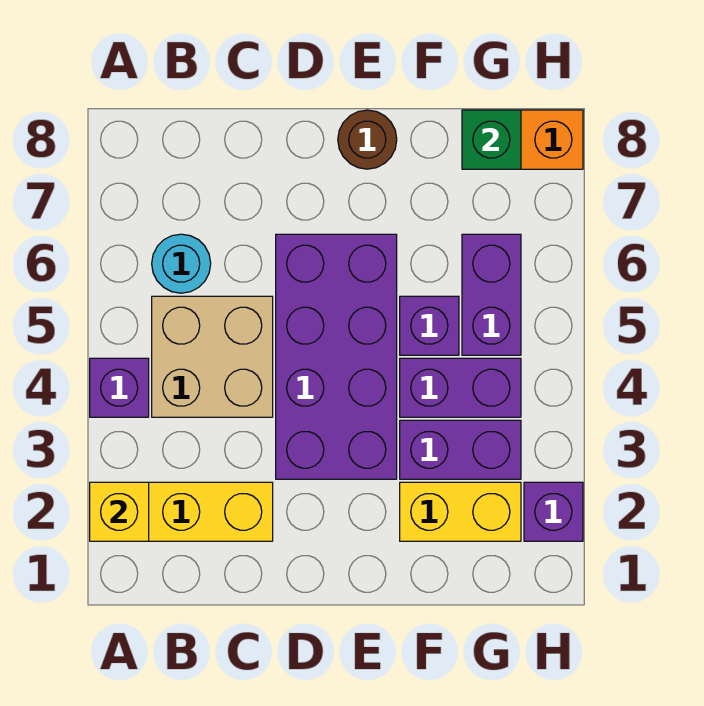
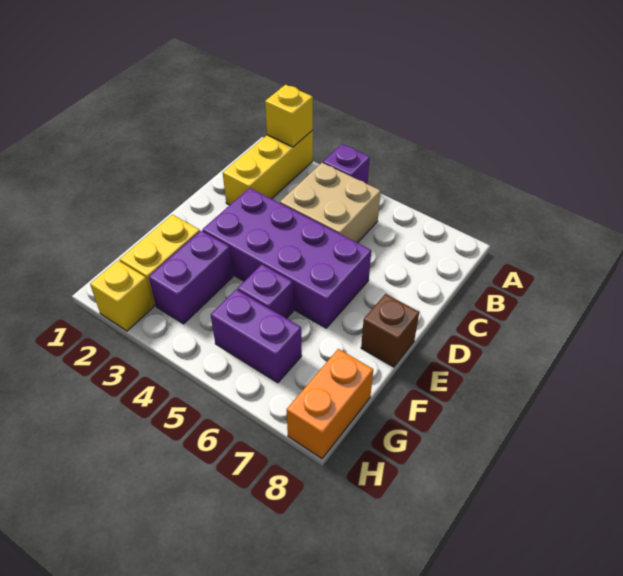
cyan 1x1 round brick [152,234,211,293] -> none
brown 1x1 round brick [338,110,397,169] -> brown 1x1 brick [361,294,419,367]
purple 1x2 brick [400,358,521,417] -> none
green 1x1 brick [462,110,521,169] -> none
purple 1x1 brick [524,482,583,541] -> yellow 1x1 brick [90,261,153,331]

